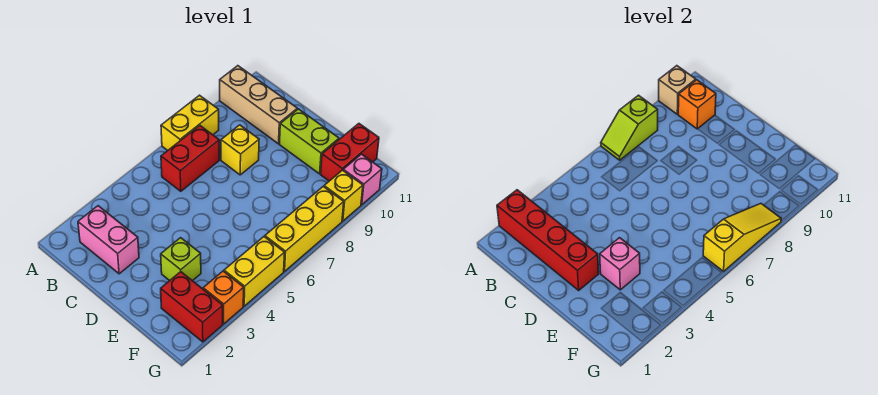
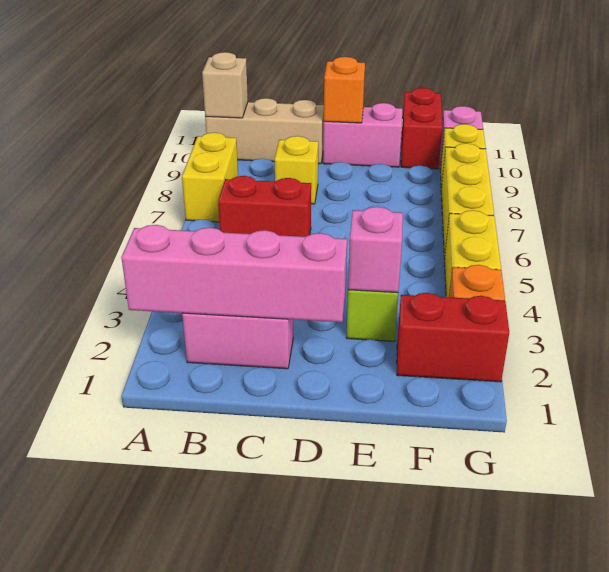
red 1x4 brick [497,190,599,290] -> pink 1x4 brick [121,225,347,322]
lime 1x2 slope [601,95,658,160] -> none
red 1x2 brick [161,126,219,191] -> red 1x2 brick turned to [218,176,311,237]
orange 1x1 brick [678,80,716,129] -> orange 1x1 brick moved to [324,57,365,123]
lime 1x2 brick [279,109,339,174] -> pink 1x2 brick [323,103,402,167]
yellow 1x3 slope [703,204,781,271] -> none

